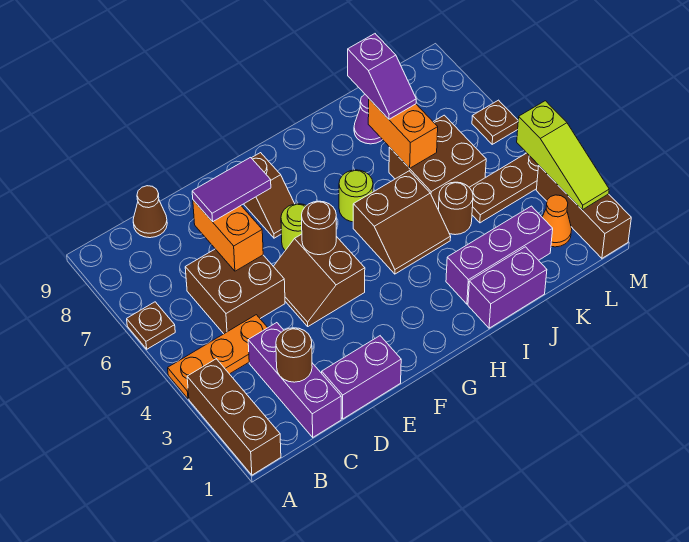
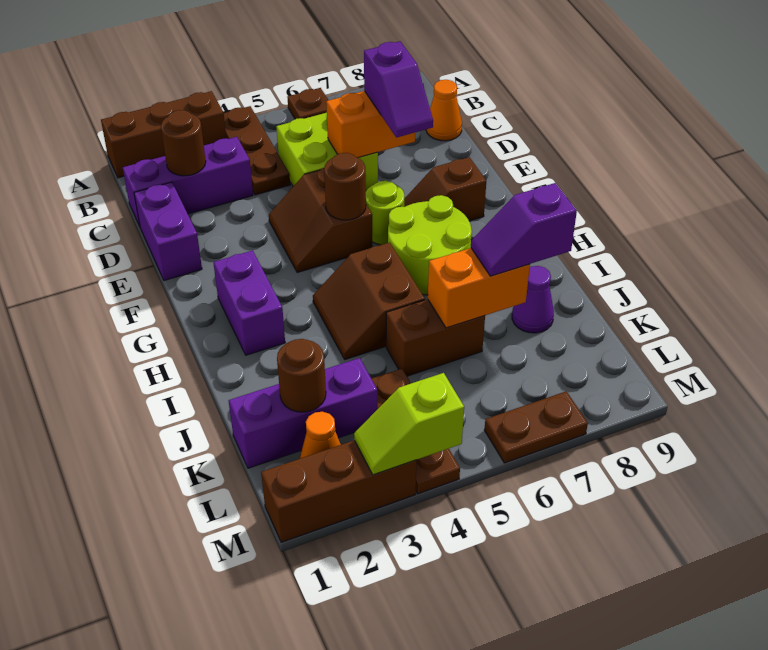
orange 1x3 plate [168,315,268,399] -> brown 1x3 plate [224,106,290,195]
brown 2x2 brick [185,249,285,334] -> lime 2x2 brick [276,113,378,191]
brown 1x1 cone [133,186,167,238] -> orange 1x1 cone [426,80,462,141]
purple 1x2 tile [192,158,271,222] -> purple 1x2 slope [364,41,433,138]
brown 2x2 slope [273,234,365,326] -> brown 2x2 slope turned to [269,168,373,273]
lime 1x1 round brick [339,170,373,222] -> lime 2x2 round brick [388,195,472,295]
purple 1x2 brick [468,247,547,328] -> purple 1x2 brick moved to [213,250,285,355]
purple 1x3 brick [446,206,553,304] -> purple 1x3 brick turned to [229,358,377,468]
brown 1x1 round brick [439,182,473,235] -> brown 1x1 round brick moved to [277,339,326,412]
brown 2x2 brick [389,115,486,210] -> brown 1x2 brick [386,299,485,376]
lime 1x3 slope [517,101,609,210] -> lime 1x2 slope [354,373,464,475]
brown 1x1 plate [472,100,518,144] -> brown 1x2 plate [484,391,588,463]

